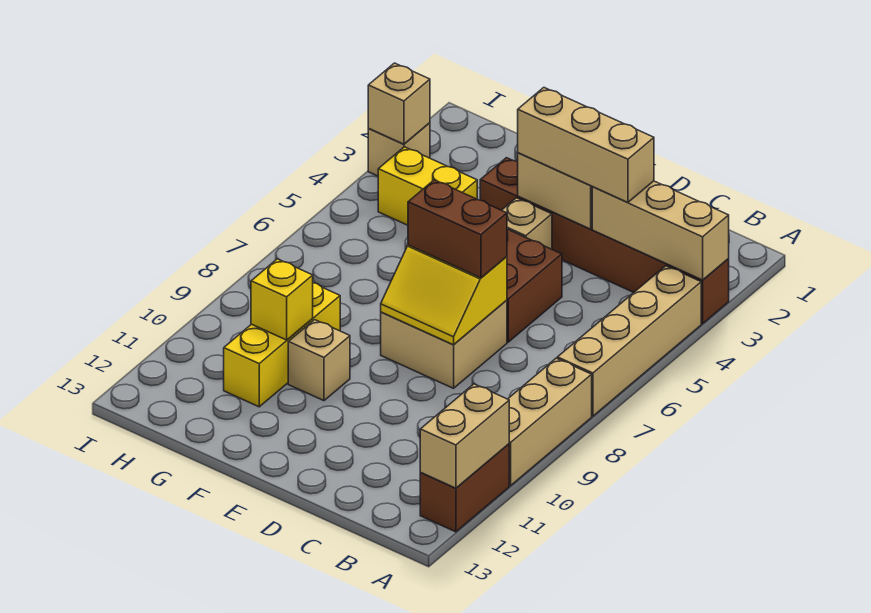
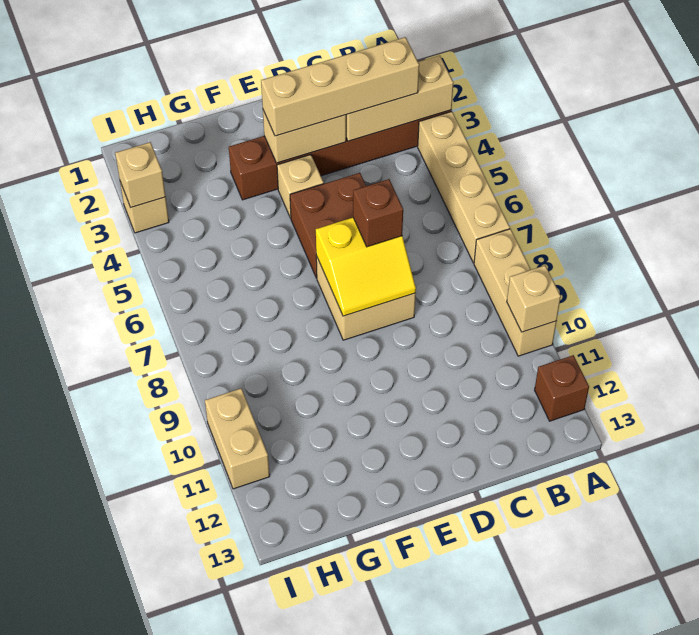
brown 1x2 brick [420,444,509,532] -> brown 1x1 brick [535,355,589,421]
tan 1x2 brick [420,384,509,488] -> tan 1x2 brick moved to [205,388,270,489]
tan 1x3 brick [518,88,654,202] -> tan 1x4 brick [261,37,419,136]
brown 1x2 brick [408,180,507,278] -> brown 1x1 brick [353,179,403,247]
tan 1x1 brick [288,320,350,401] -> tan 1x1 brick moved to [507,265,561,332]
yellow 1x2 brick [378,147,477,225] -> none
yellow 1x3 brick [224,283,340,407] -> none
yellow 1x1 brick [251,259,313,340] -> none

